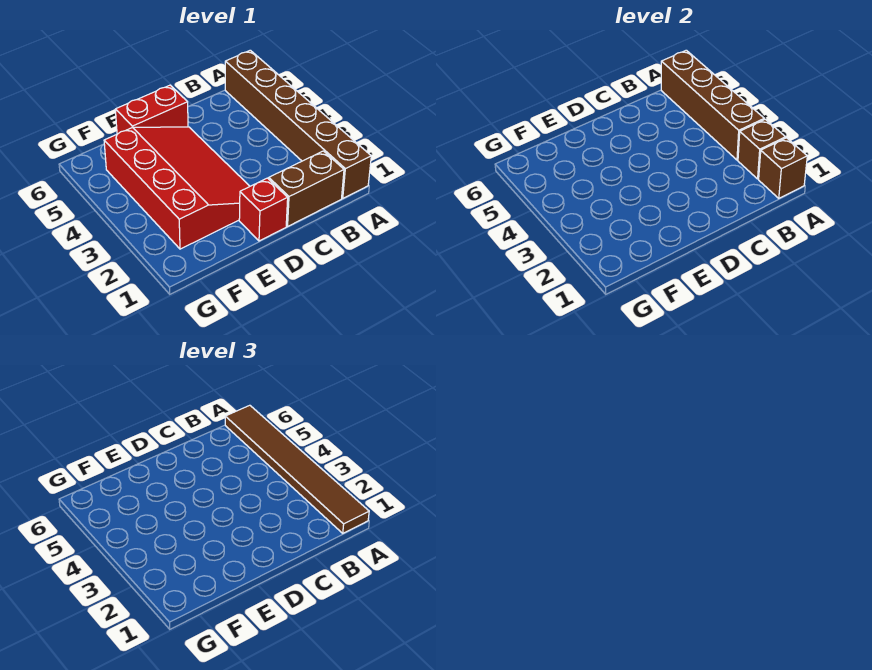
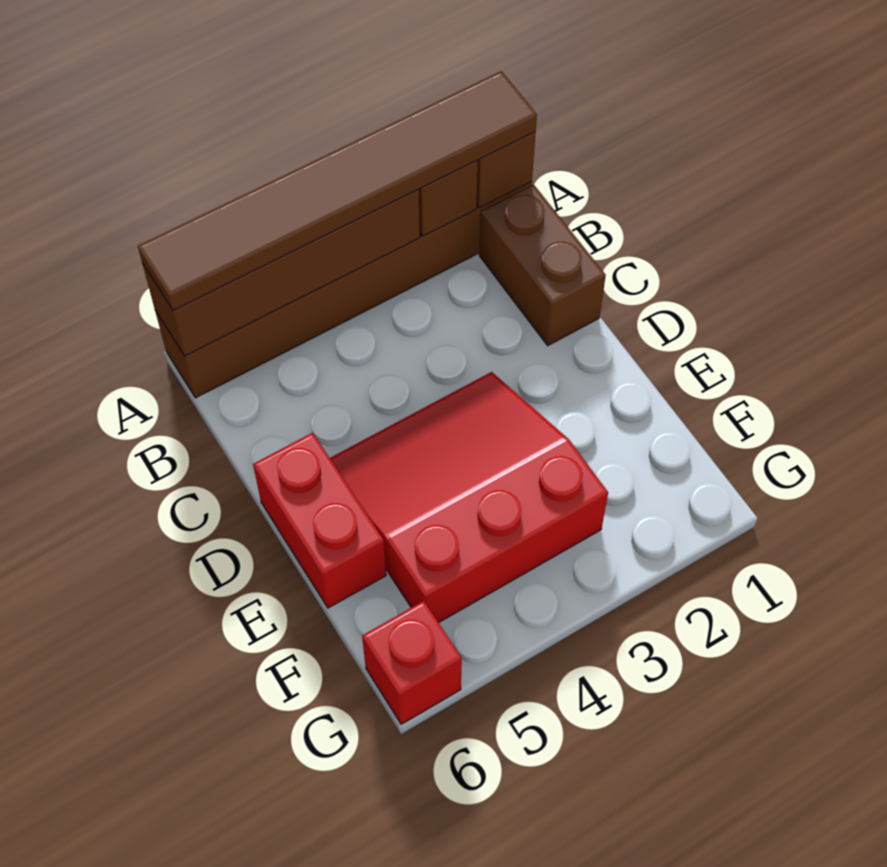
red 1x1 brick [239,178,288,241] -> red 1x1 brick moved to [362,601,462,724]
red 3x4 slope [104,127,250,249] -> red 3x3 slope [330,372,608,623]

